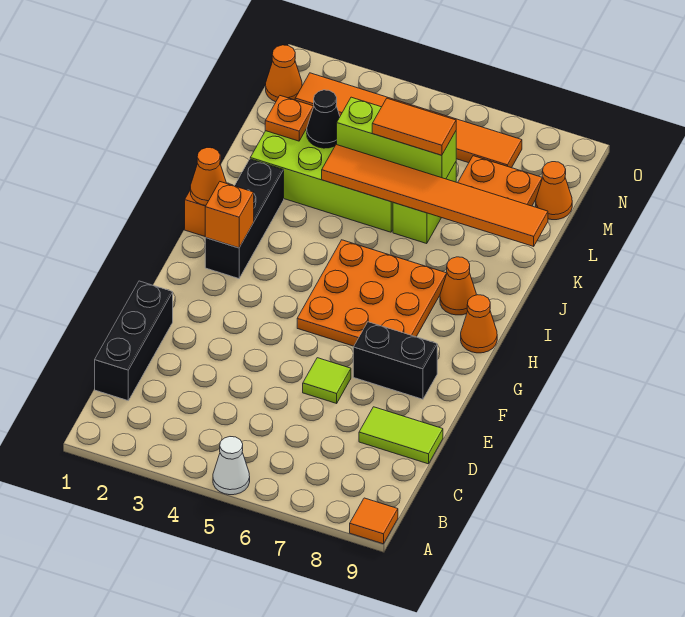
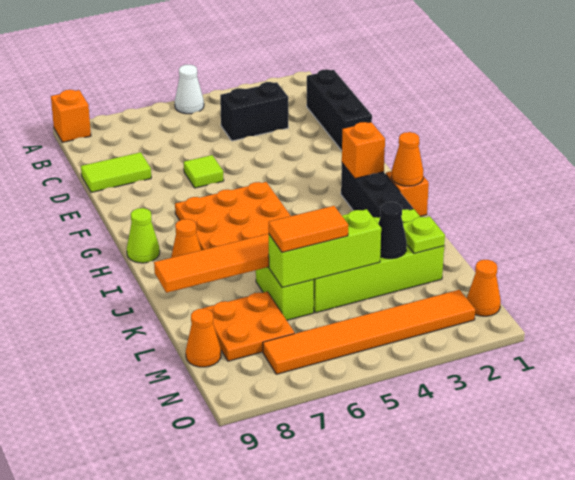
orange 1x1 tile [350,498,398,544] -> orange 1x1 brick [51,90,91,142]
black 1x2 brick [353,322,437,399] -> black 1x2 brick moved to [220,82,288,141]
orange 1x1 cone [461,295,497,353] -> lime 1x1 cone [127,208,160,263]
orange 1x1 plate [265,96,314,141] -> lime 1x1 plate [403,216,445,253]

